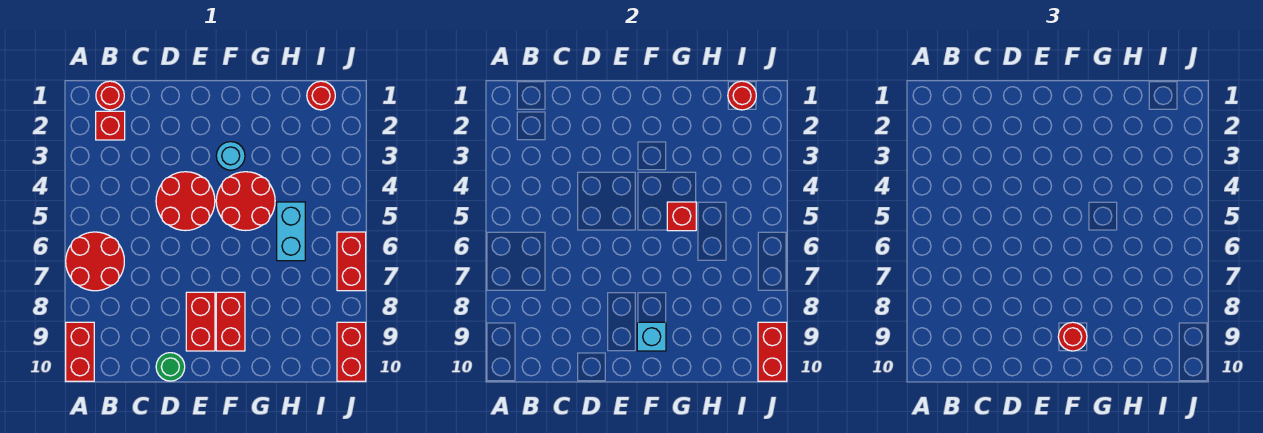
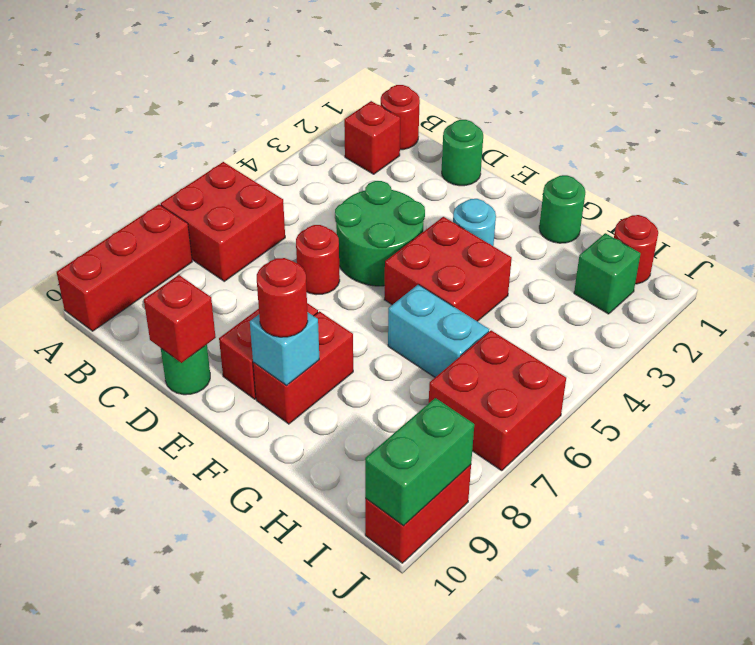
red 2x2 round brick [66,232,124,291] -> red 2x2 brick [161,162,285,281]
red 1x2 brick [66,322,94,381] -> red 1x3 brick [57,204,192,331]
none -> green 1x1 round brick [442,120,483,186]
red 2x2 round brick [156,172,215,231] -> green 2x2 round brick [335,181,425,286]
red 2x2 round brick [216,172,275,231] -> red 2x2 brick [384,217,512,321]
none -> green 1x1 round brick [539,175,585,243]
red 1x1 brick [667,202,696,231] -> red 1x1 brick moved to [144,275,216,363]
cyan 1x2 brick [277,202,305,261] -> cyan 1x2 brick turned to [388,284,489,377]
red 1x1 round brick [728,81,756,110] -> red 1x1 round brick moved to [296,225,340,295]
none -> green 1x1 brick [574,233,641,314]
red 1x2 brick [337,232,366,291] -> red 2x2 brick [429,330,566,471]
red 1x2 brick [758,322,787,381] -> green 1x2 brick [365,398,474,526]

